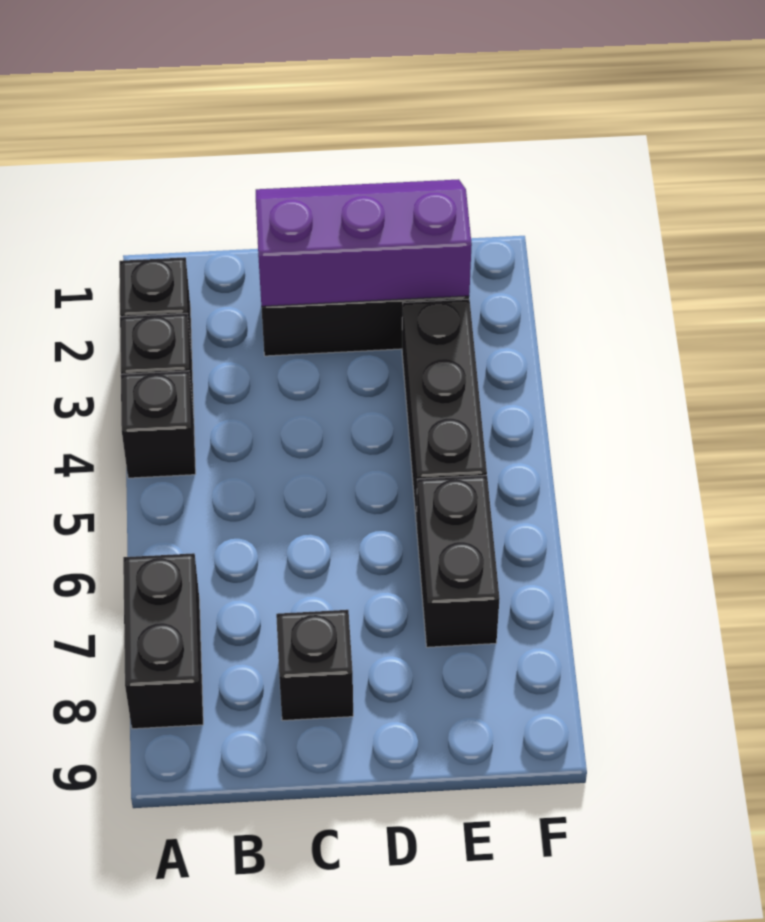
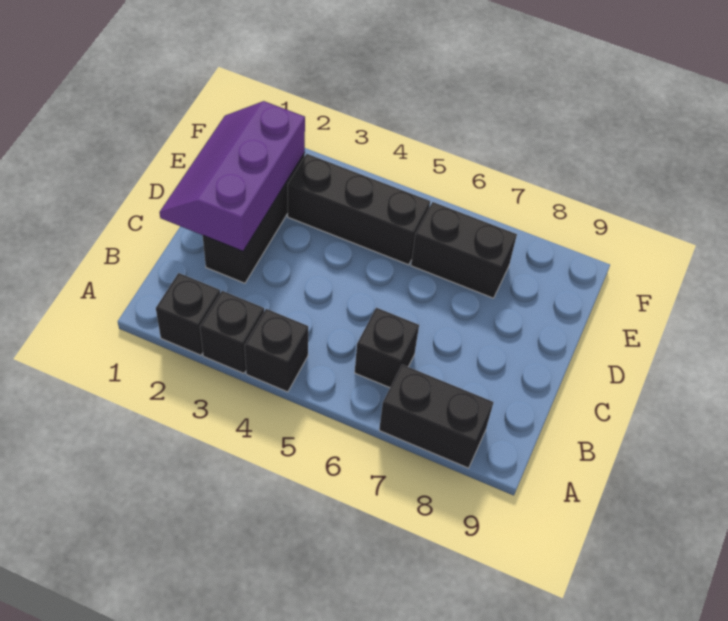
black 1x1 brick [276,610,353,721] -> black 1x1 brick moved to [355,308,419,388]

